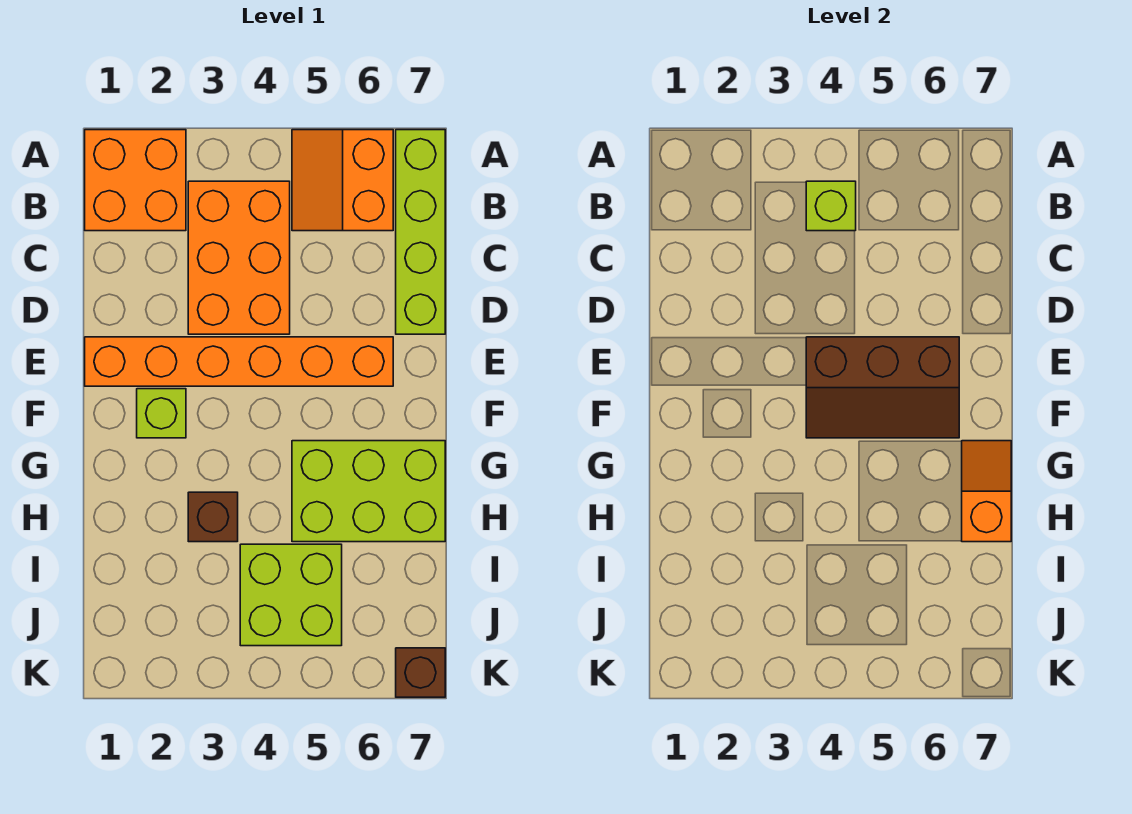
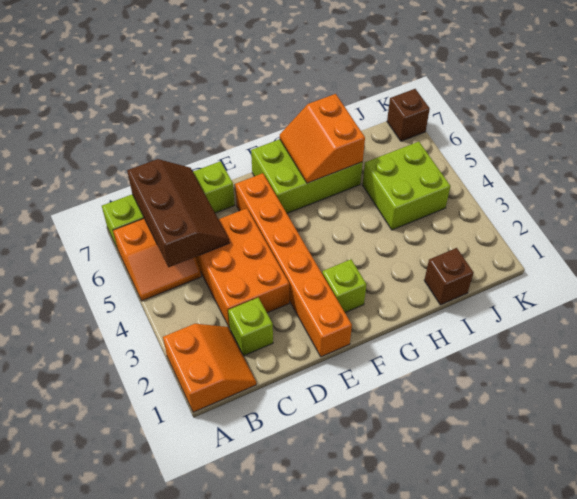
orange 2x2 brick [85,130,186,231] -> orange 2x2 slope [163,324,256,412]
orange 2x3 brick [188,181,290,334] -> orange 2x3 brick turned to [195,208,289,328]
lime 1x1 brick [806,181,856,231] -> lime 1x1 brick moved to [228,298,273,356]
brown 2x3 slope [806,337,959,438] -> brown 2x3 slope moved to [127,159,230,267]
lime 2x3 brick [292,441,445,542] -> lime 2x3 brick turned to [251,139,363,213]
orange 1x2 slope [962,441,1011,542] -> orange 2x2 slope [280,94,365,183]
brown 1x1 brick [188,492,238,542] -> brown 1x1 brick moved to [424,248,474,305]

